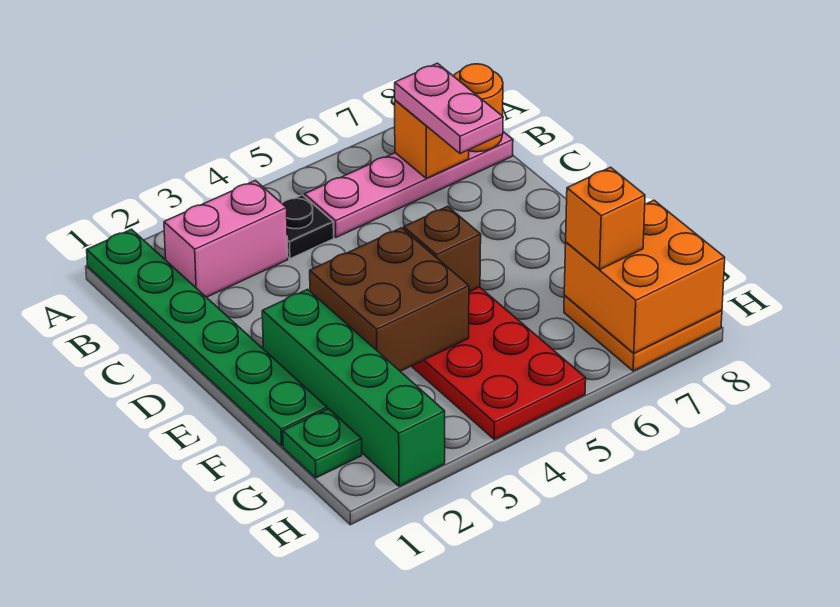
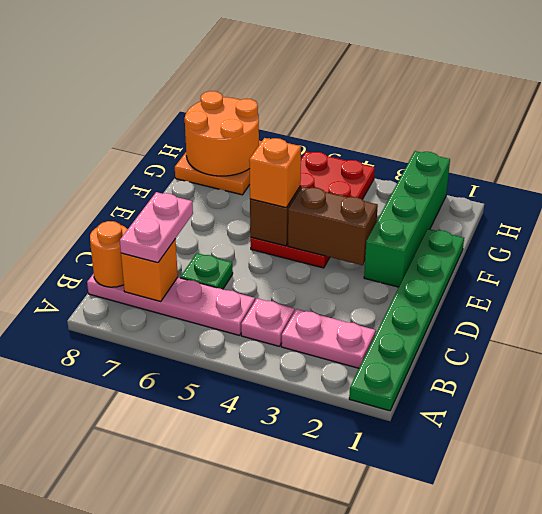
pink 1x2 brick [164,181,288,297] -> pink 1x2 plate [281,309,376,368]
black 1x1 plate [282,195,334,259] -> pink 1x1 plate [241,299,294,346]
brown 2x2 brick [310,228,469,371] -> brown 1x2 brick [288,187,378,265]
green 1x1 plate [283,409,362,478] -> green 1x1 plate moved to [180,253,233,289]
orange 2x2 brick [564,200,725,353] -> orange 2x2 round brick [185,91,259,176]
orange 1x1 brick [566,167,645,269] -> orange 1x1 brick moved to [249,138,301,207]

